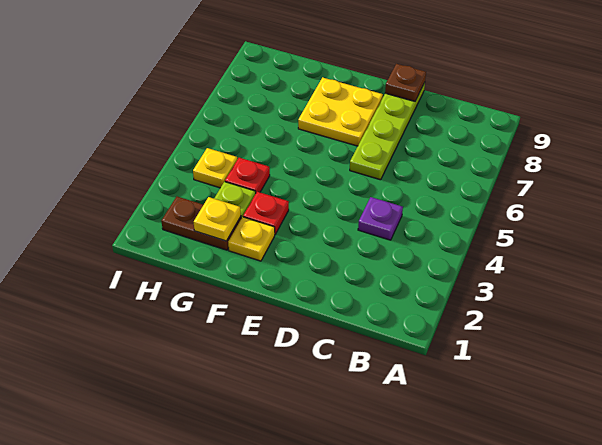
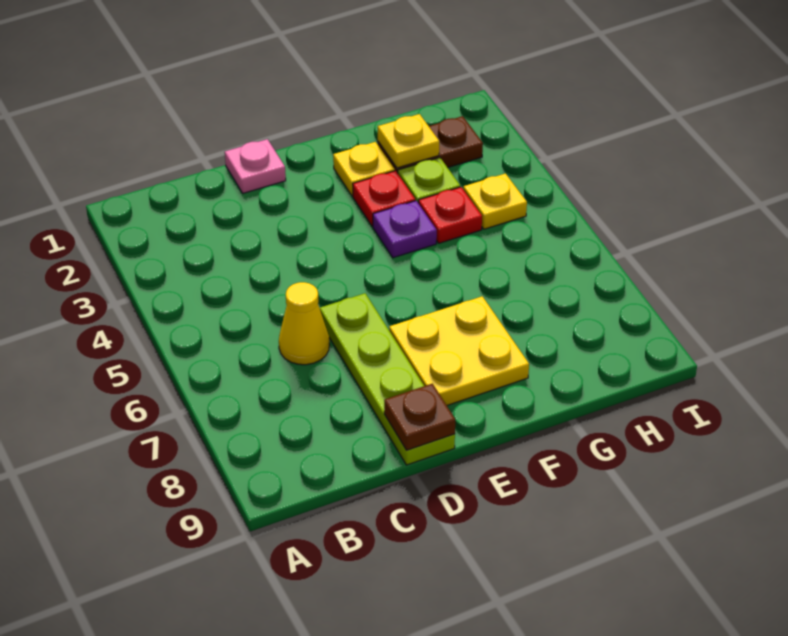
purple 1x1 plate [358,197,403,240] -> purple 1x1 plate moved to [373,201,437,258]
none -> yellow 1x1 cone [279,282,329,365]
none -> pink 1x1 plate [225,139,286,193]

